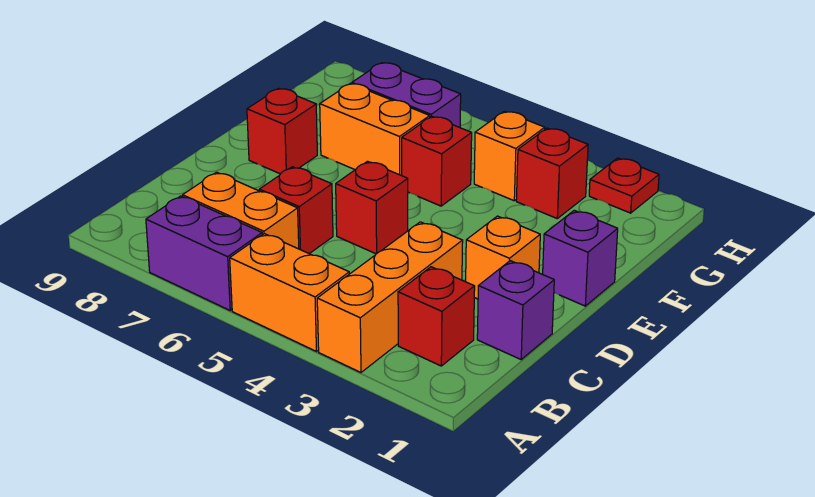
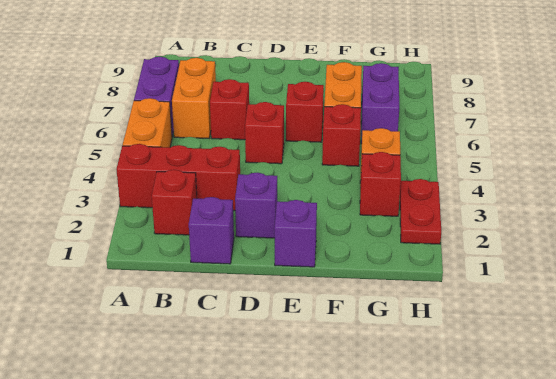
orange 1x3 brick [317,222,463,372] -> red 1x3 brick [116,144,240,211]
orange 1x1 brick [466,216,540,299] -> purple 1x1 brick [235,173,277,238]
red 1x1 brick [247,88,317,174] -> red 1x1 brick moved to [286,82,324,142]
red 1x1 plate [589,158,659,213] -> red 1x2 plate [400,179,441,244]

